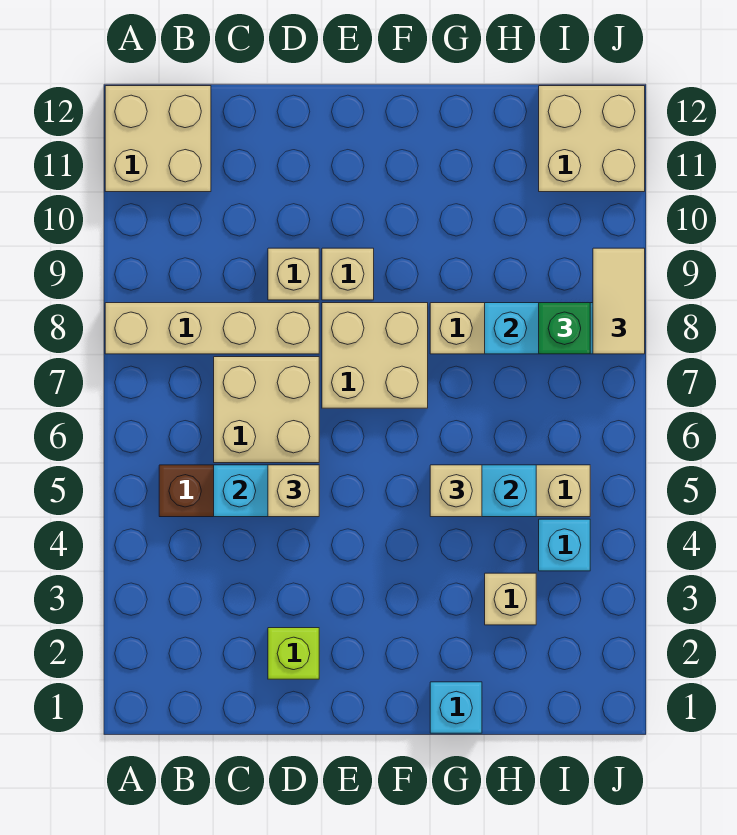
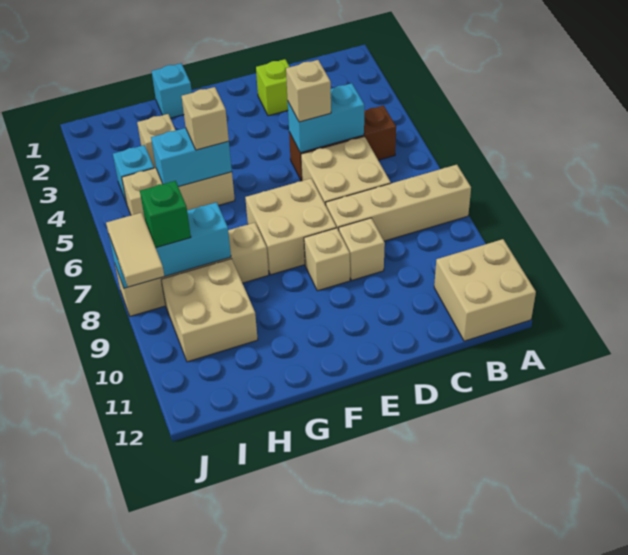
tan 2x2 brick [539,86,645,192] -> tan 2x2 brick moved to [161,259,258,362]

